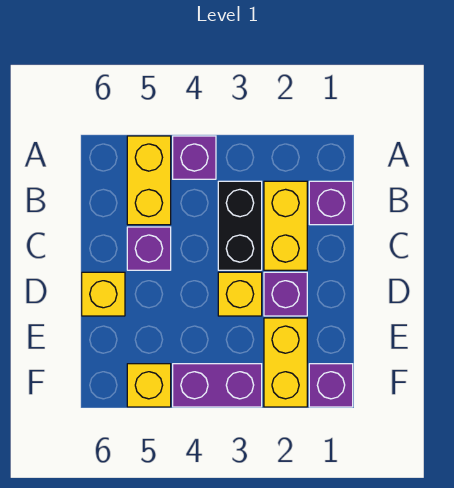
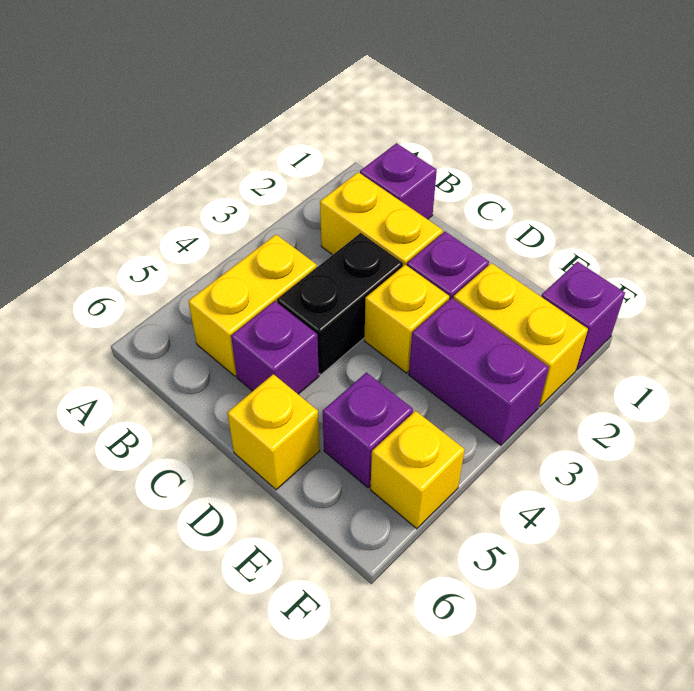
purple 1x1 brick [173,136,216,179] -> purple 1x1 brick moved to [323,372,413,488]
yellow 1x2 brick [127,136,171,225] -> yellow 1x2 brick turned to [188,235,317,376]
black 1x2 brick [218,181,262,270] -> black 1x2 brick turned to [277,233,403,375]
purple 1x2 brick [173,364,262,407] -> purple 1x2 brick turned to [409,298,549,445]

